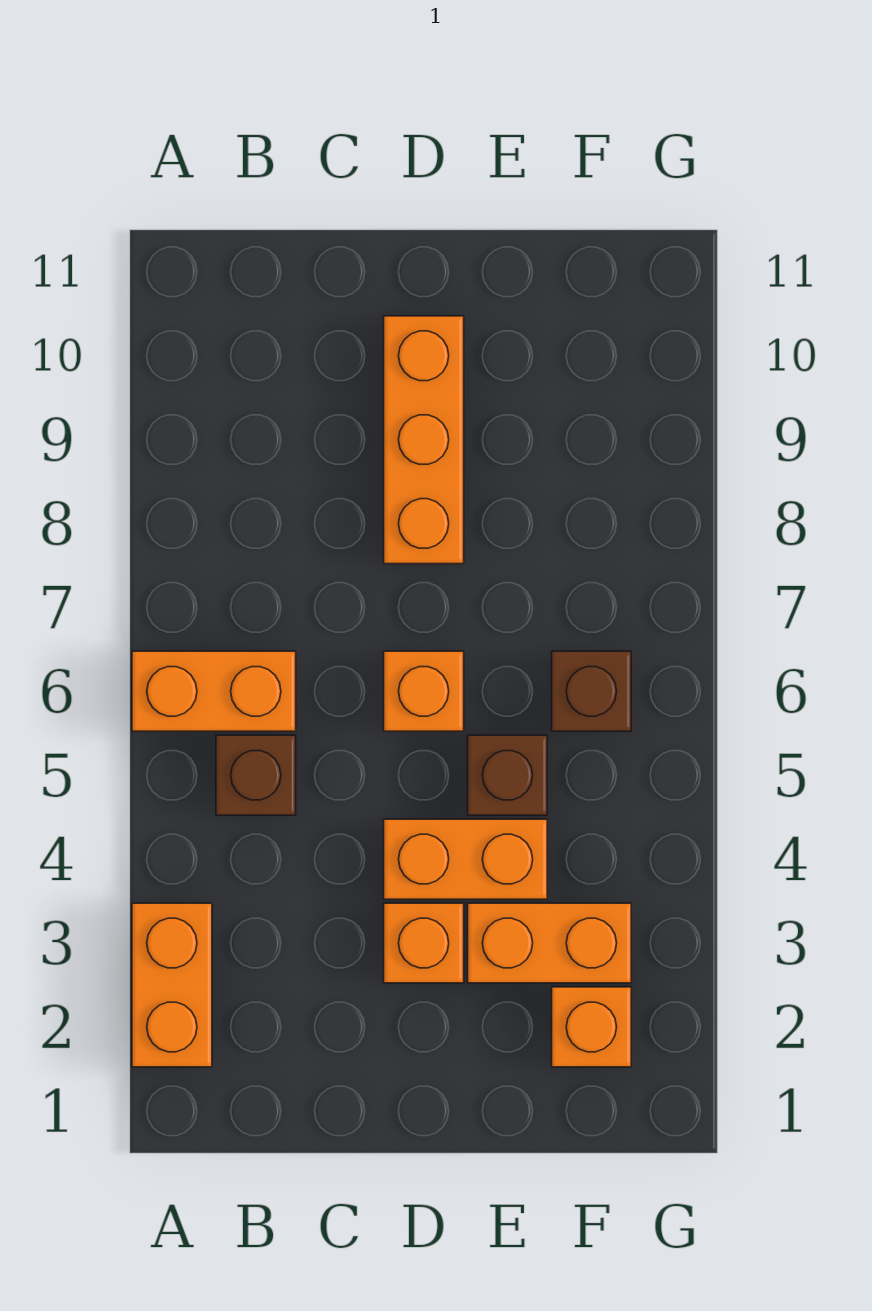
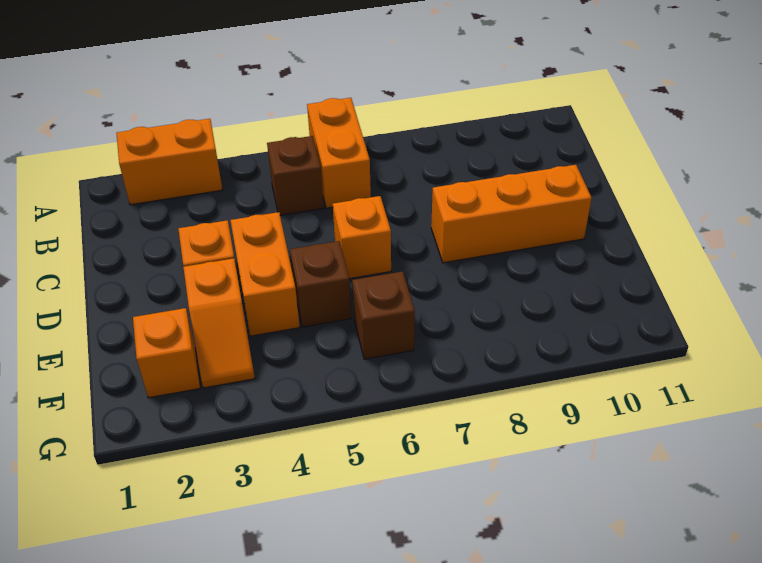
orange 1x2 brick [468,903,631,983] -> orange 1x2 slope [183,258,255,388]

